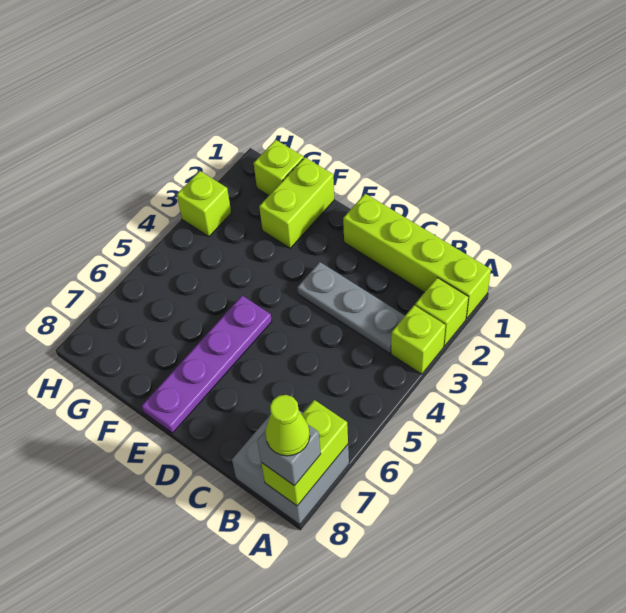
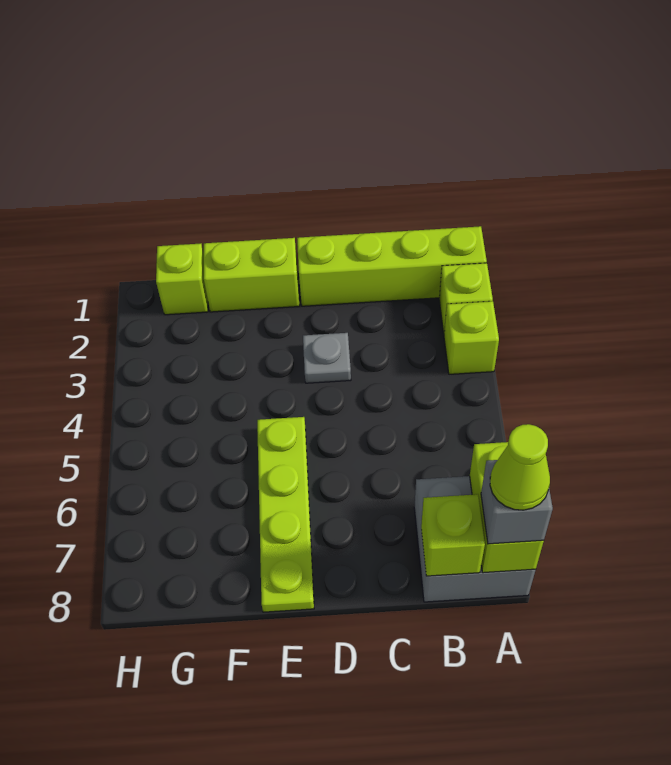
grey 1x3 plate [297,262,405,353] -> grey 1x1 plate [303,333,351,383]
purple 1x4 plate [142,296,272,433] -> lime 1x4 plate [257,417,314,612]
lime 1x2 brick [259,158,334,248] -> lime 1x2 brick turned to [204,238,299,312]
lime 1x1 brick [177,171,231,237] -> lime 1x1 brick moved to [421,494,485,576]

